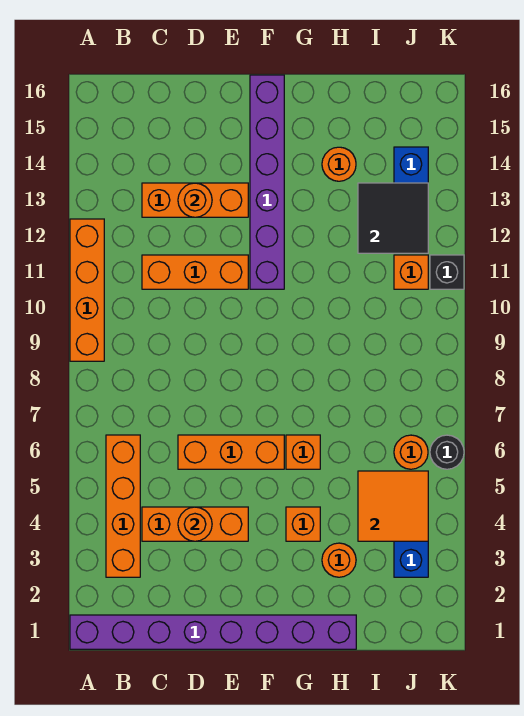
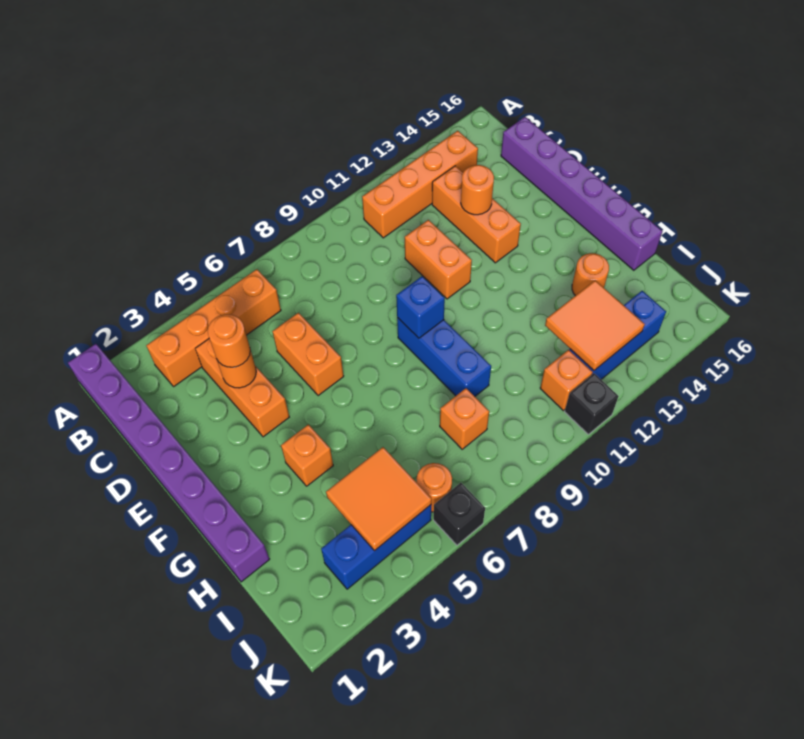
orange 1x4 brick [70,219,104,361] -> orange 1x4 brick moved to [362,131,478,238]
orange 1x3 brick [142,255,248,289] -> orange 1x2 brick [405,220,472,299]
orange 1x3 brick [178,435,284,469] -> orange 1x2 brick [272,313,344,396]
none -> blue 1x3 brick [397,317,491,396]
none -> blue 1x1 brick [396,276,445,338]
purple 1x6 brick [250,75,284,289] -> purple 1x6 brick turned to [501,117,662,270]
orange 1x1 brick [286,435,320,469] -> orange 1x1 brick moved to [440,388,489,449]
orange 1x1 round brick [322,543,356,577] -> orange 1x1 round brick moved to [208,314,250,367]
black 2x2 tile [358,183,428,253] -> orange 2x2 tile [545,281,645,370]
black 1x1 round brick [430,435,464,469] -> black 1x1 brick [434,483,485,545]

